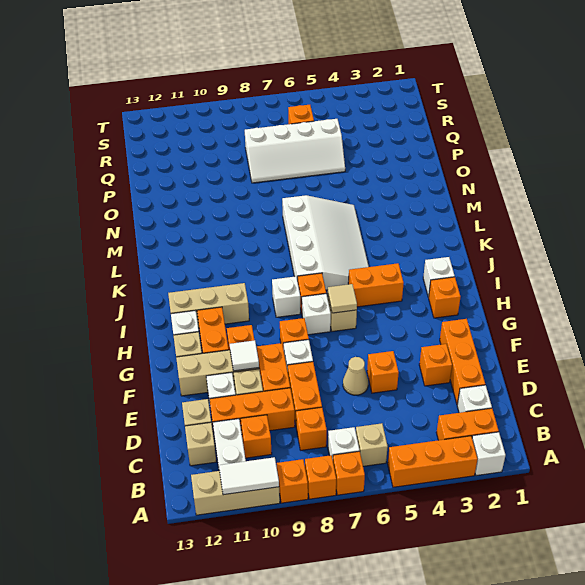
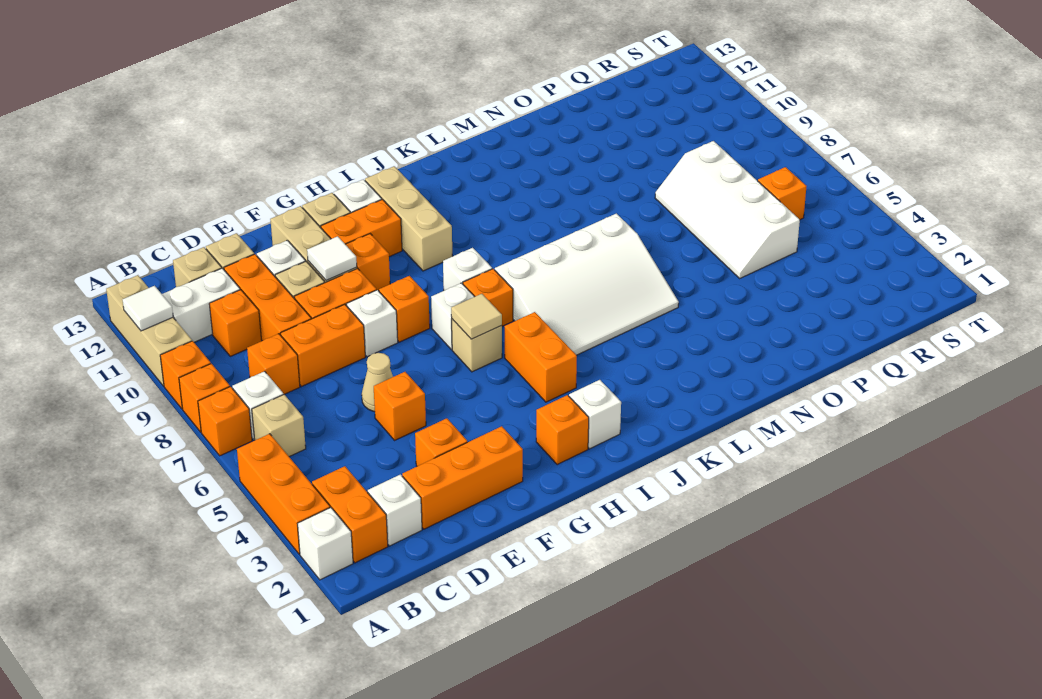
white 1x2 tile [219,457,279,495] -> white 1x1 tile [123,286,173,331]

